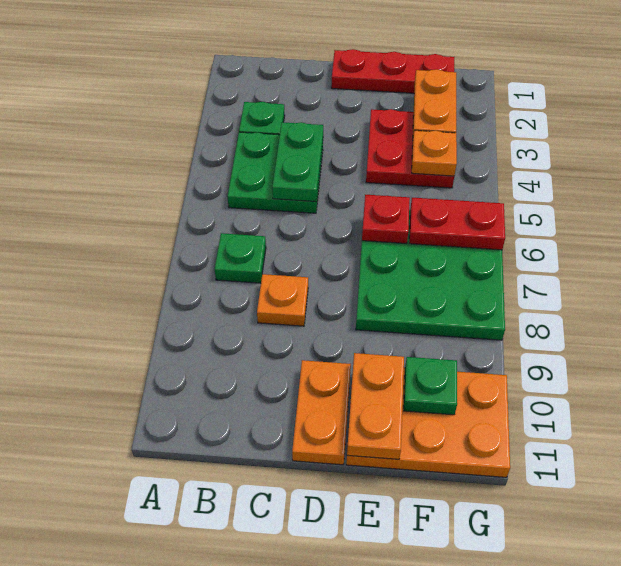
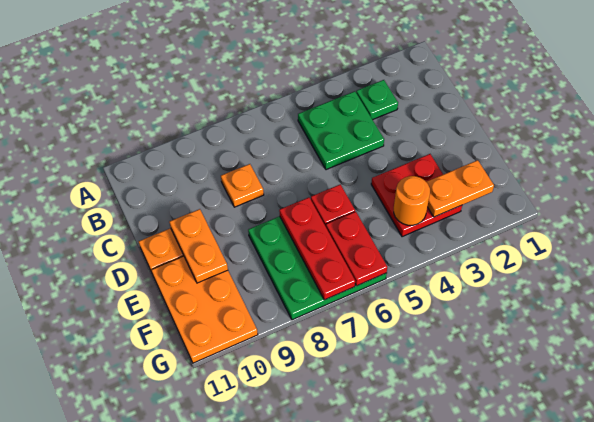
green 1x1 plate [215,233,266,283] -> none
green 1x2 plate [272,122,323,201] -> none
red 1x3 plate [331,49,454,93] -> red 1x3 plate moved to [279,197,355,300]
orange 1x2 plate [347,353,404,459] -> orange 1x2 plate turned to [170,209,228,283]
orange 1x1 plate [412,130,457,176] -> orange 1x1 round brick [394,176,430,225]
green 1x1 plate [404,357,457,415] -> none

